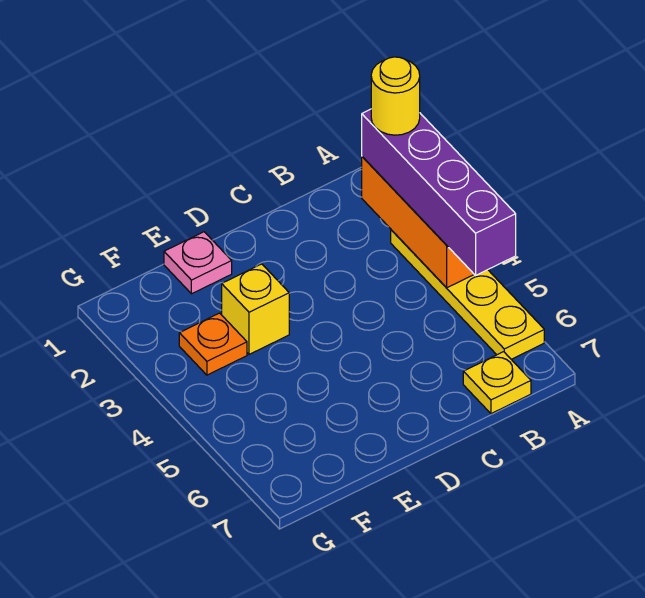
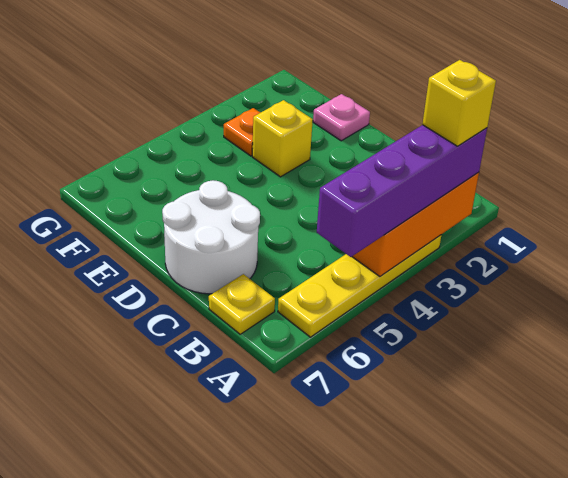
yellow 1x1 round brick [371,57,420,135] -> yellow 1x1 brick [422,60,496,146]
none -> white 2x2 round brick [162,180,260,294]

